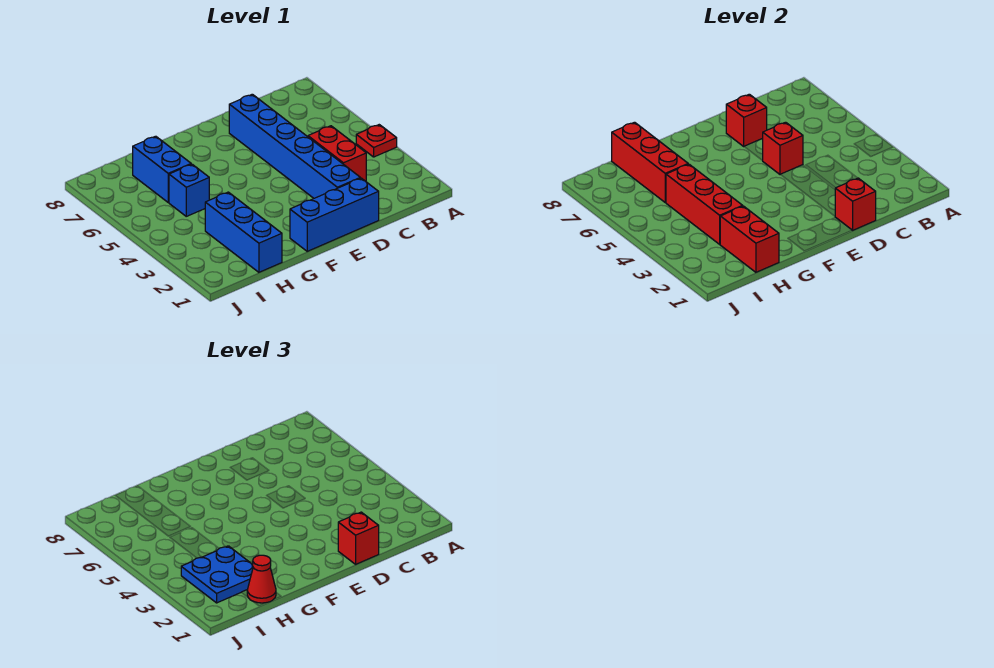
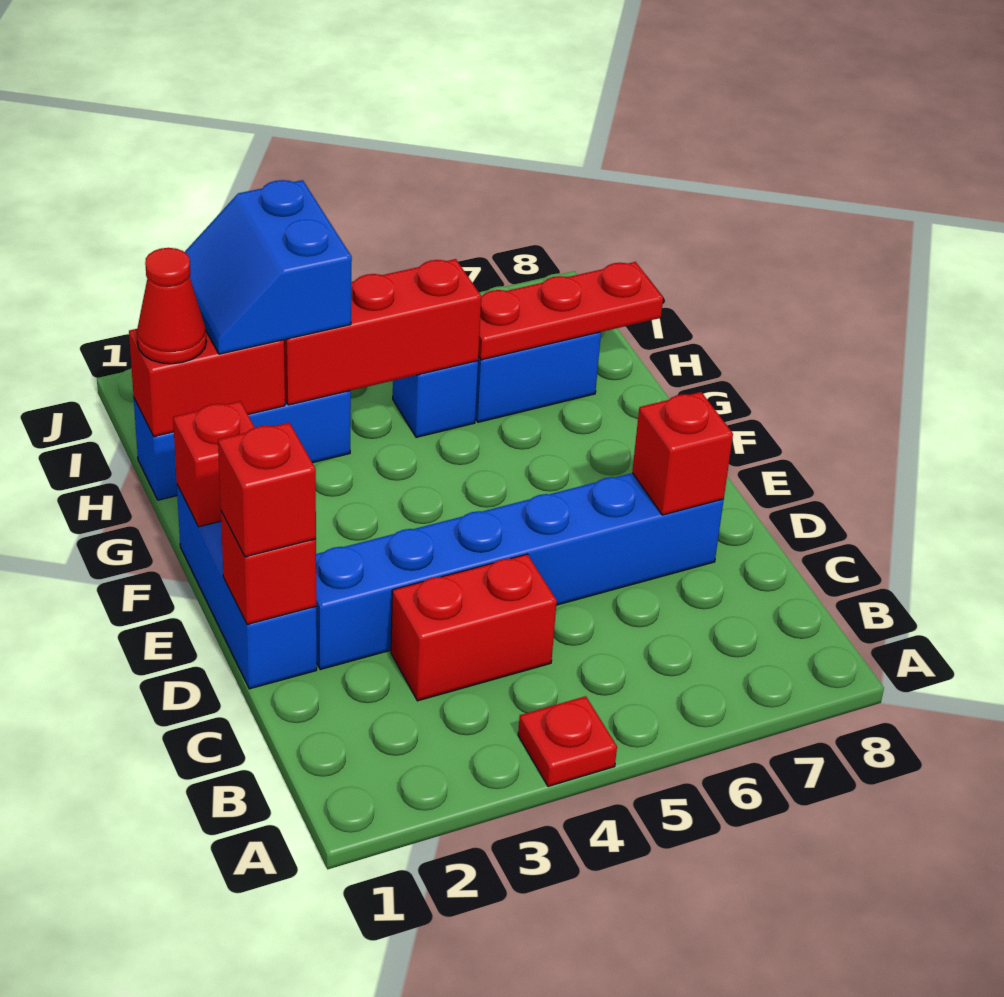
red 1x1 brick [763,122,803,175] -> red 1x1 brick moved to [173,401,255,527]
blue 2x2 plate [181,546,253,603] -> blue 2x2 slope [185,180,352,354]
red 1x3 brick [612,122,688,202] -> red 1x3 plate [478,262,663,360]

